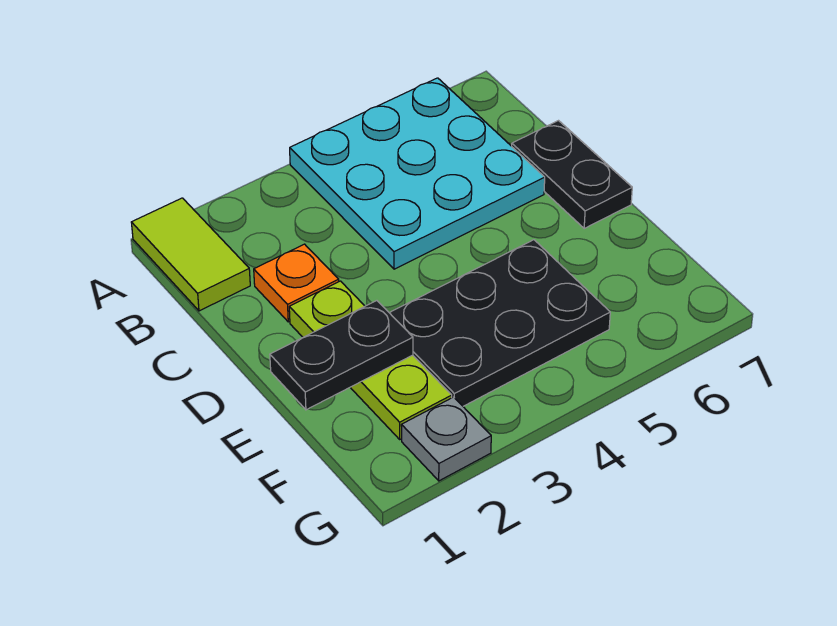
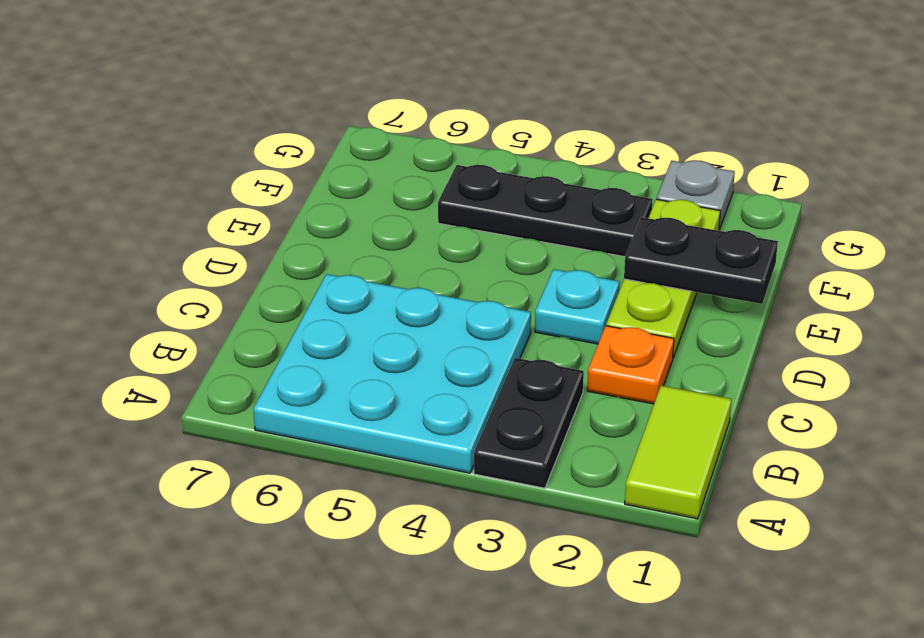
black 1x2 plate [512,121,632,228] -> black 1x2 plate moved to [474,358,584,488]
none -> cyan 1x1 plate [535,269,620,344]
black 2x3 plate [390,240,610,406] -> black 1x3 plate [438,165,653,257]

